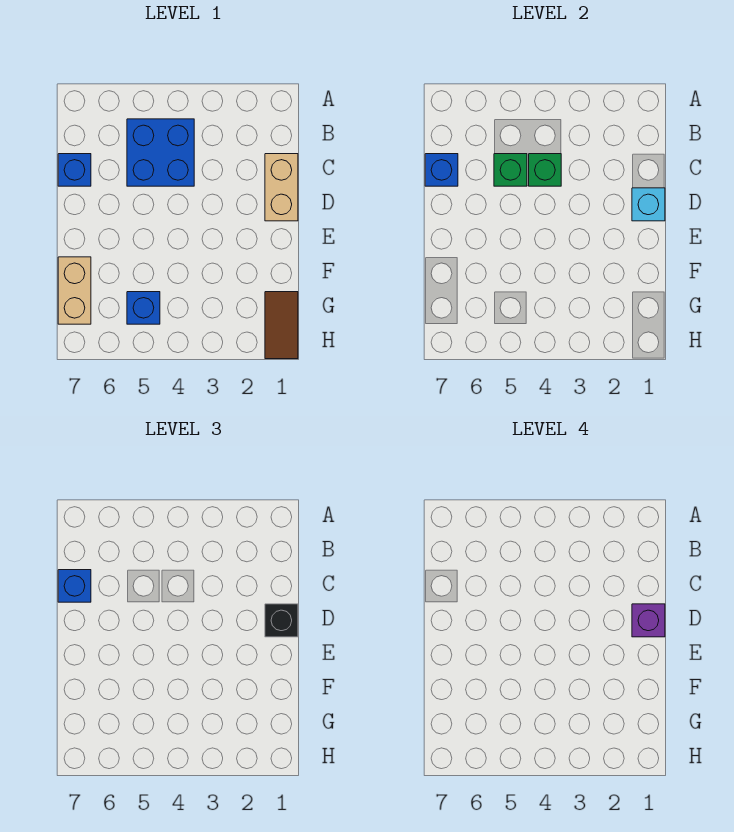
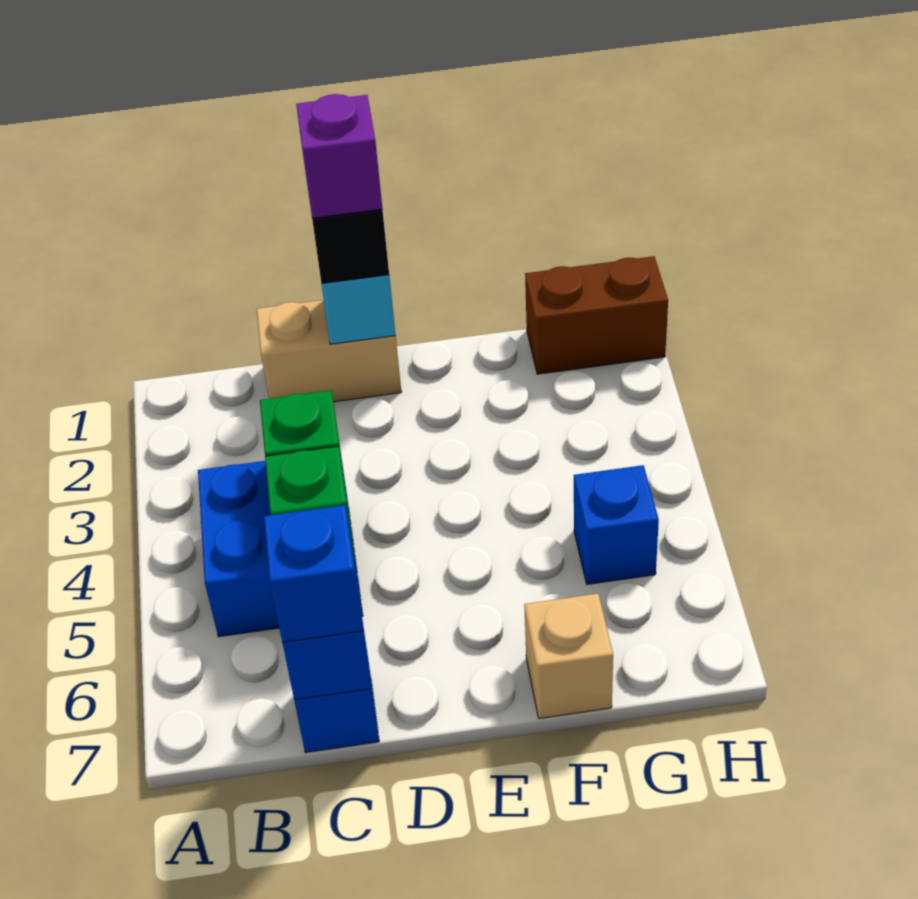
tan 1x2 brick [58,257,91,324] -> tan 1x1 brick [524,594,613,718]
brown 1x2 tile [265,292,298,359] -> brown 1x2 brick [525,256,668,374]

